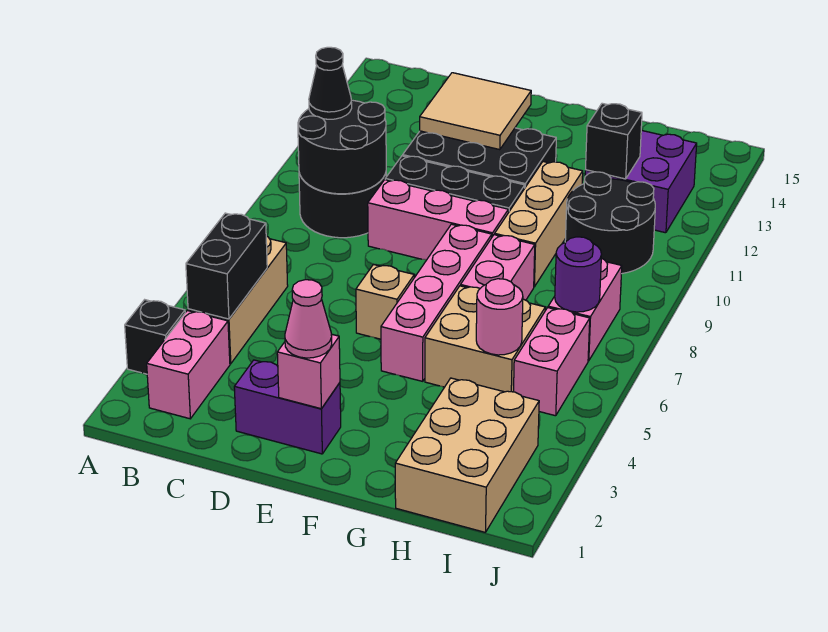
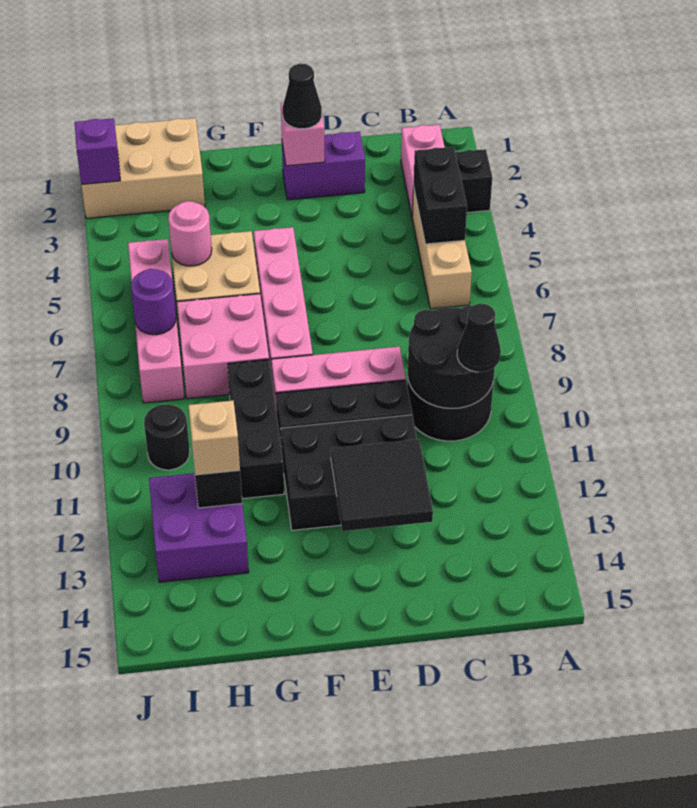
tan 2x2 tile [420,73,531,150] -> black 2x2 tile [331,439,433,531]
pink 1x1 cone [285,280,332,358] -> black 1x1 cone [283,64,322,129]
tan 1x1 brick [356,264,414,339] -> tan 1x1 brick moved to [188,401,240,475]
pink 1x2 brick [461,235,535,300] -> pink 2x2 brick [177,294,269,399]
tan 1x3 brick [495,162,583,287] -> black 1x3 brick [228,359,284,499]
tan 2x3 brick [395,378,539,532] -> tan 2x3 brick turned to [81,118,205,218]
black 2x2 round brick [565,172,655,274] -> black 1x1 round brick [144,404,190,470]
none -> purple 1x1 brick [75,118,120,184]

